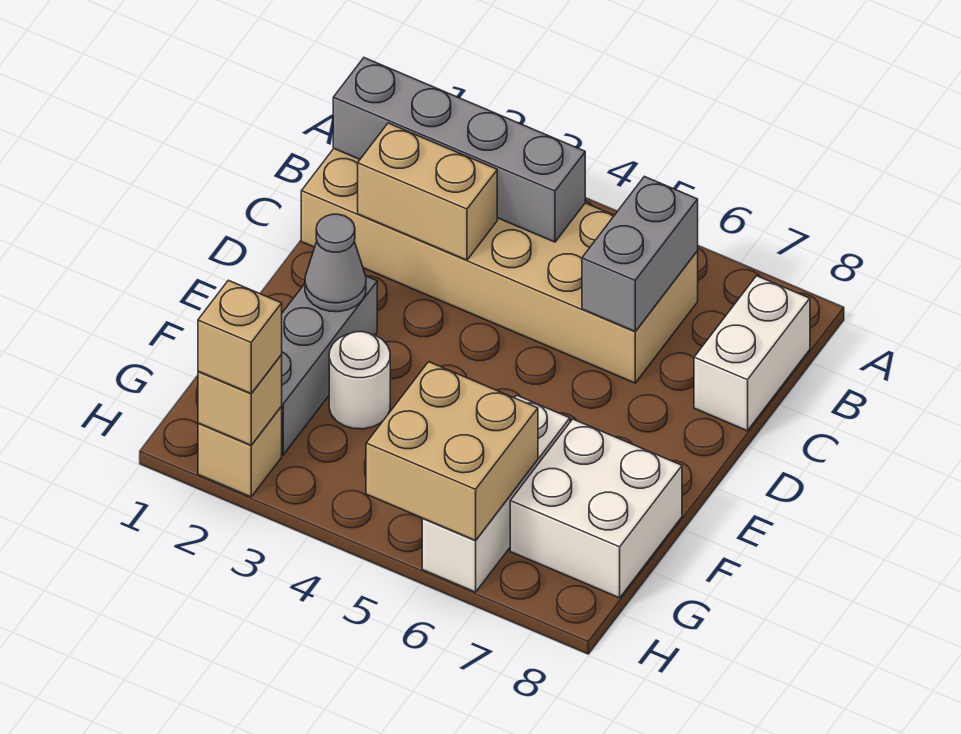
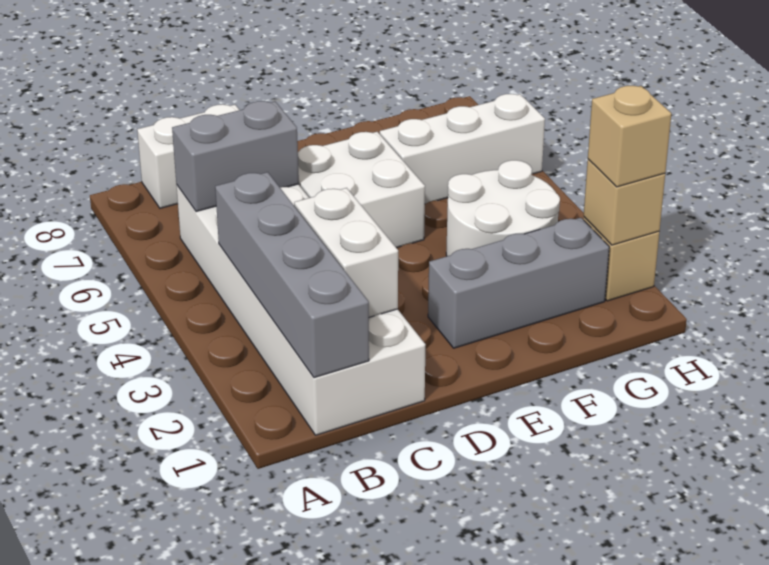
tan 2x6 brick [301,149,698,383] -> white 2x6 brick [176,184,426,435]
tan 1x2 brick [358,123,497,260] -> white 1x2 brick [294,188,398,317]
grey 1x1 cone [305,214,366,312] -> none
white 1x1 round brick [329,332,390,429] -> white 2x2 round brick [446,160,560,256]
white 2x2 brick [510,419,682,598] -> white 2x2 brick moved to [298,132,425,248]
tan 2x2 brick [366,362,538,540] -> none

